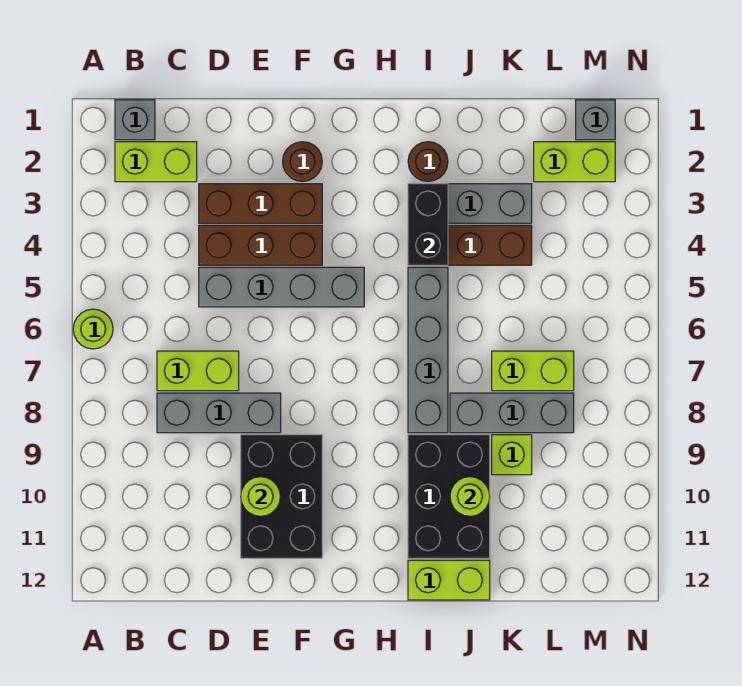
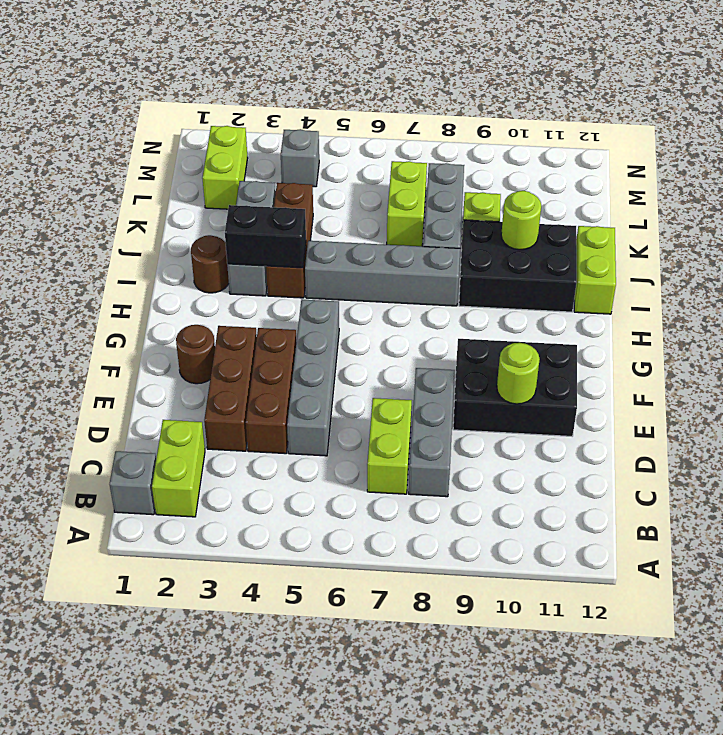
lime 1x1 round brick [73,309,113,349] -> none
grey 1x1 brick [576,100,615,140] -> grey 1x1 brick moved to [281,129,319,187]

